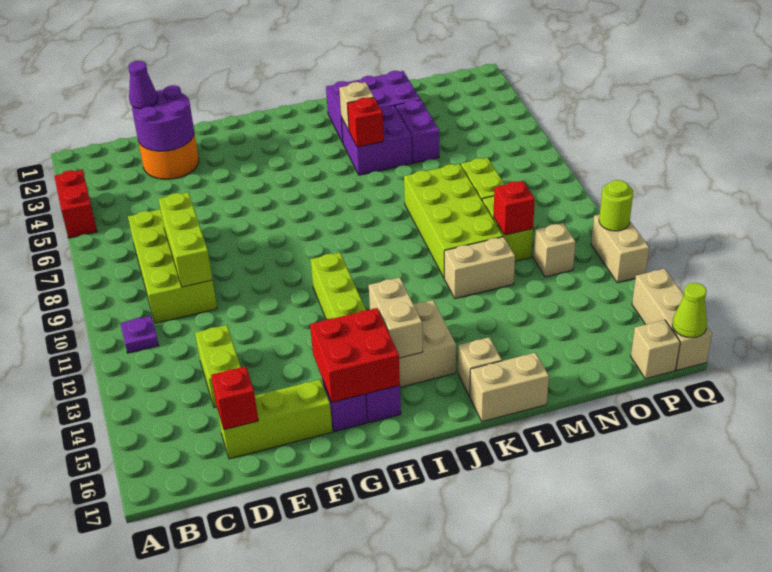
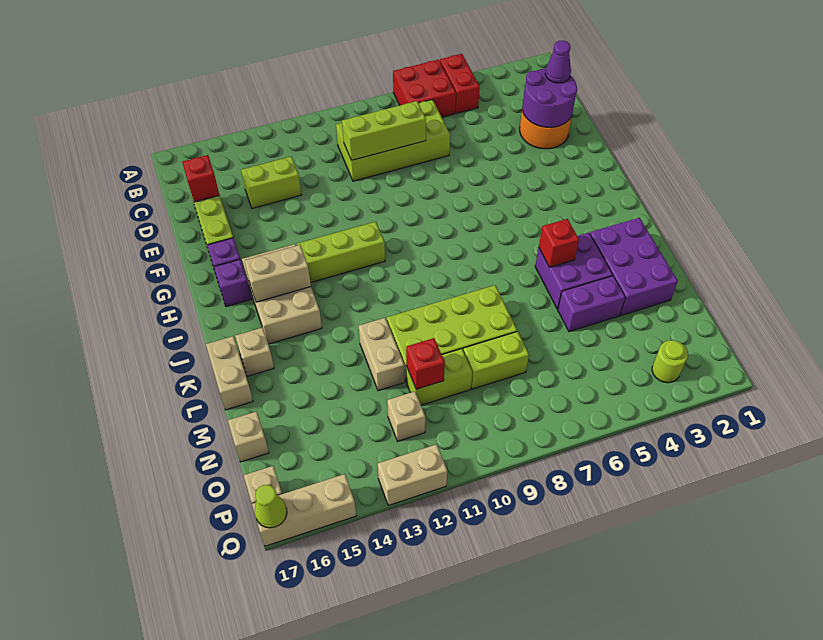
red 1x2 brick [54,170,97,238] -> red 1x2 brick turned to [440,54,480,114]
purple 1x1 plate [120,316,159,353] -> none
red 2x2 brick [310,308,400,402] -> red 2x2 brick moved to [393,60,456,117]
tan 1x1 brick [339,82,374,130] -> tan 1x1 brick moved to [228,411,269,462]
lime 1x1 round brick [599,180,633,231] -> lime 1x1 round brick moved to [652,340,688,383]

